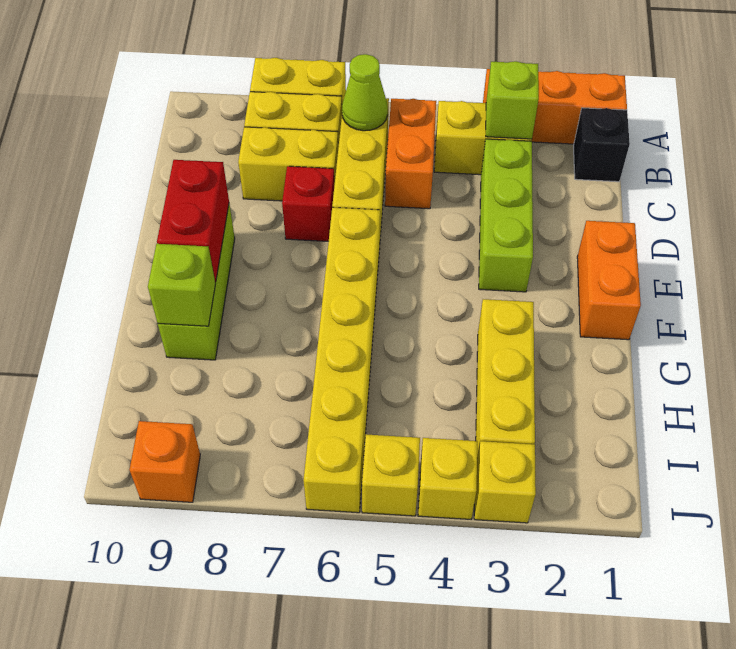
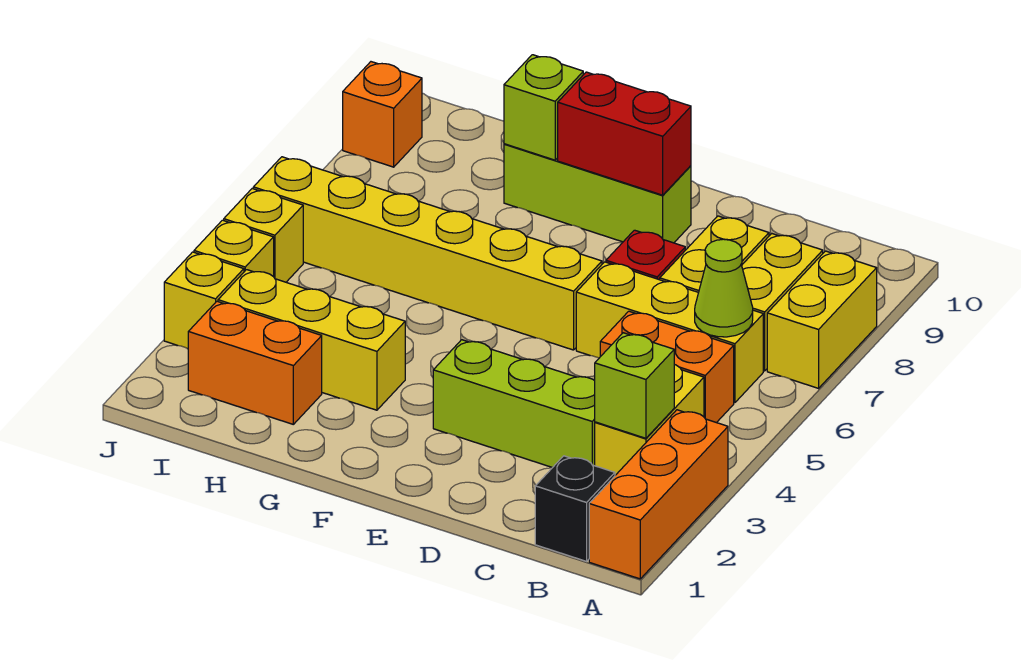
orange 1x2 brick [577,221,641,340] -> orange 1x2 brick moved to [188,301,322,424]

